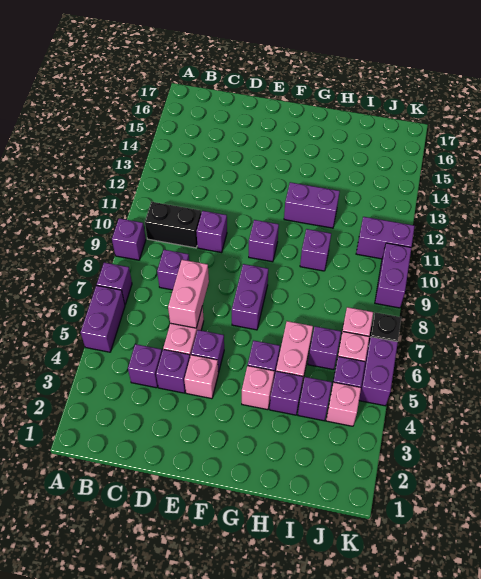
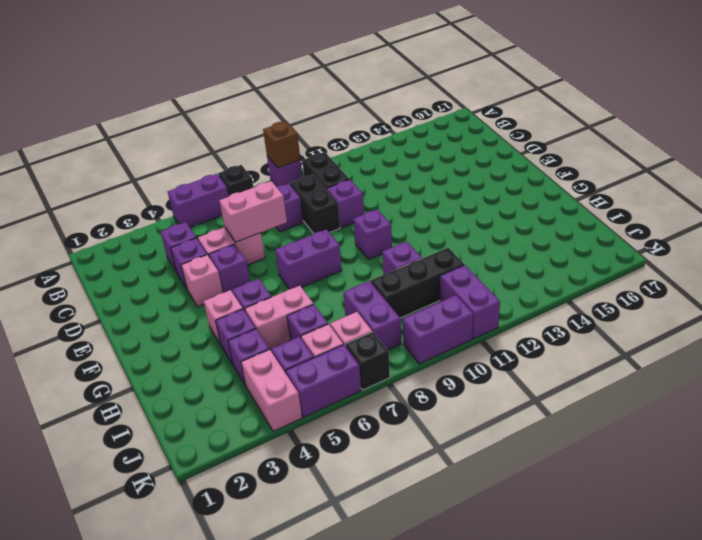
purple 1x1 brick [97,263,132,304] -> black 1x1 brick [218,165,253,196]
none -> brown 1x1 brick [263,121,300,168]
none -> black 1x2 brick [290,175,340,233]
purple 1x2 brick [284,182,340,228] -> purple 1x2 brick moved to [343,281,401,350]
none -> black 1x3 brick [371,248,464,318]
pink 1x1 brick [326,382,361,426] -> pink 1x2 brick [241,349,302,432]

